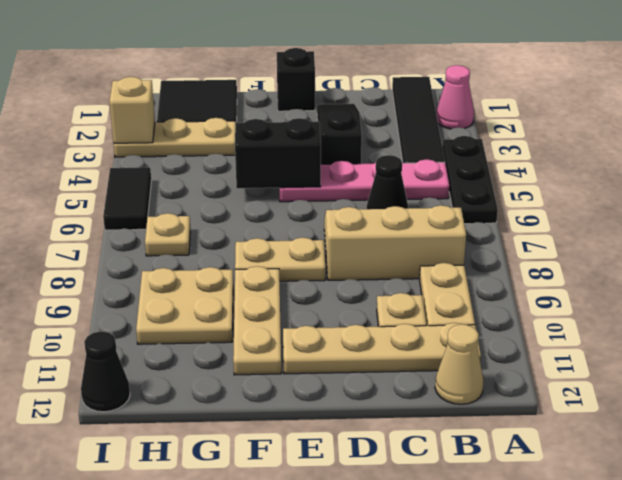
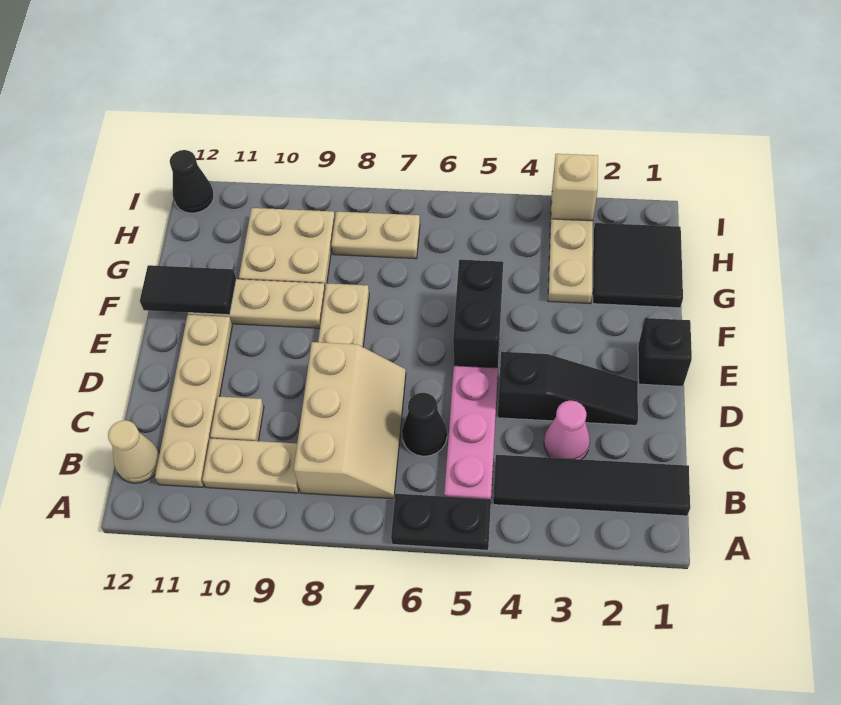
pink 1x1 cone [436,65,474,129] -> pink 1x1 cone moved to [544,401,590,459]
black 1x3 plate [442,136,498,224] -> black 1x2 plate [391,494,491,550]
tan 1x1 plate [145,213,190,256] -> tan 1x2 plate [331,212,420,259]
black 1x2 tile [103,167,151,230] -> black 1x2 tile moved to [140,265,236,315]

